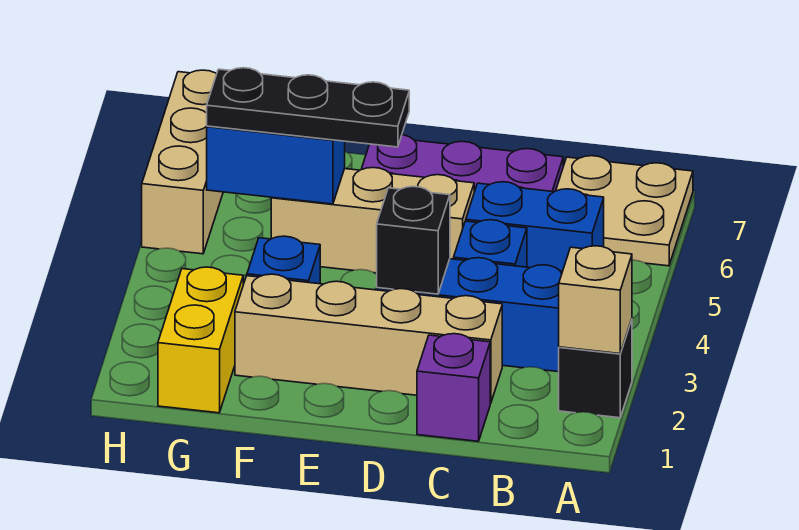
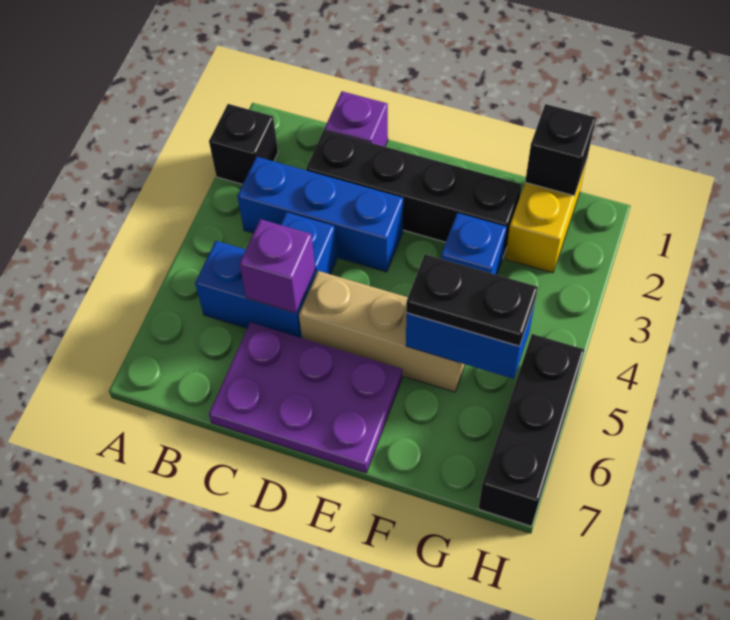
tan 1x1 brick [559,246,632,354] -> none
tan 2x2 plate [556,156,693,266] -> none
tan 1x4 brick [235,274,502,403] -> black 1x4 brick [306,130,522,258]
none -> purple 1x1 brick [239,219,315,313]
black 1x1 brick [377,186,450,294] -> black 1x1 brick moved to [525,104,596,196]
black 1x3 plate [207,68,409,147] -> black 1x2 plate [406,254,538,346]
tan 1x3 brick [142,70,223,254] -> black 1x3 brick [479,334,585,526]

